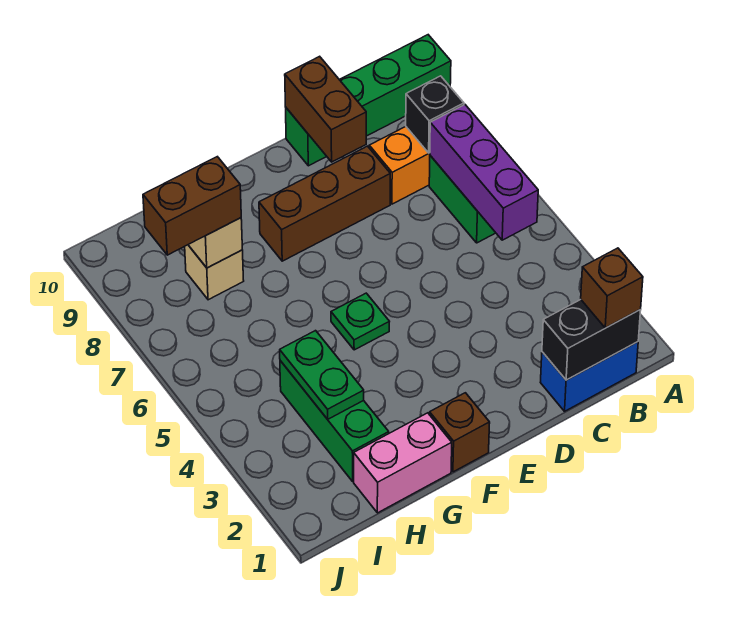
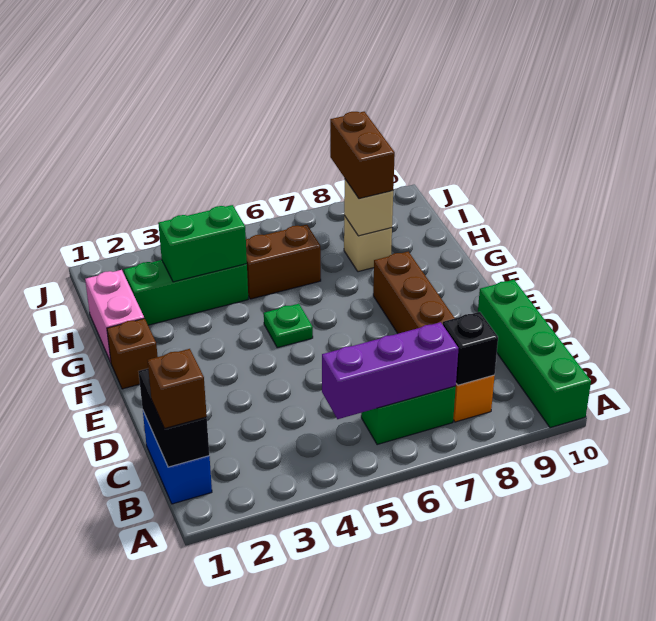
brown 1x2 brick [285,56,366,162] -> brown 1x2 brick moved to [246,225,321,299]
green 1x2 plate [280,331,364,419] -> green 1x2 brick [158,205,247,282]

